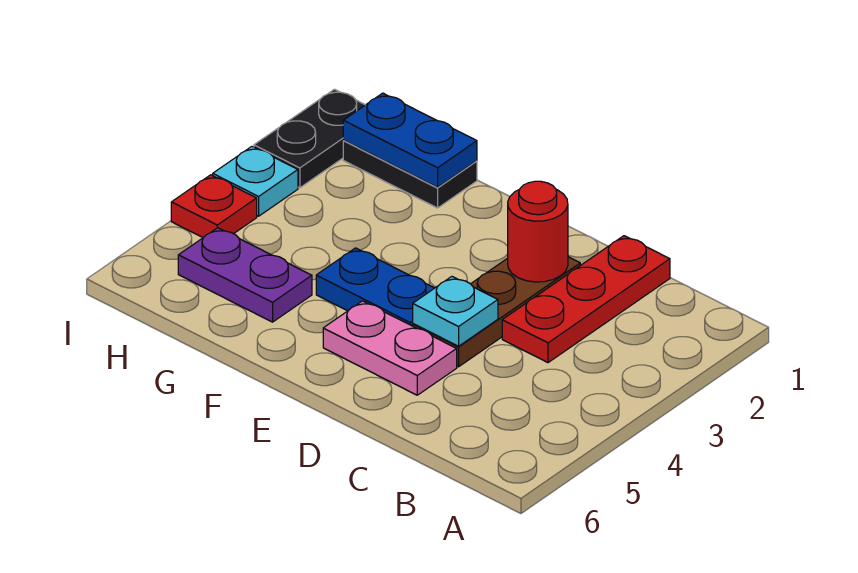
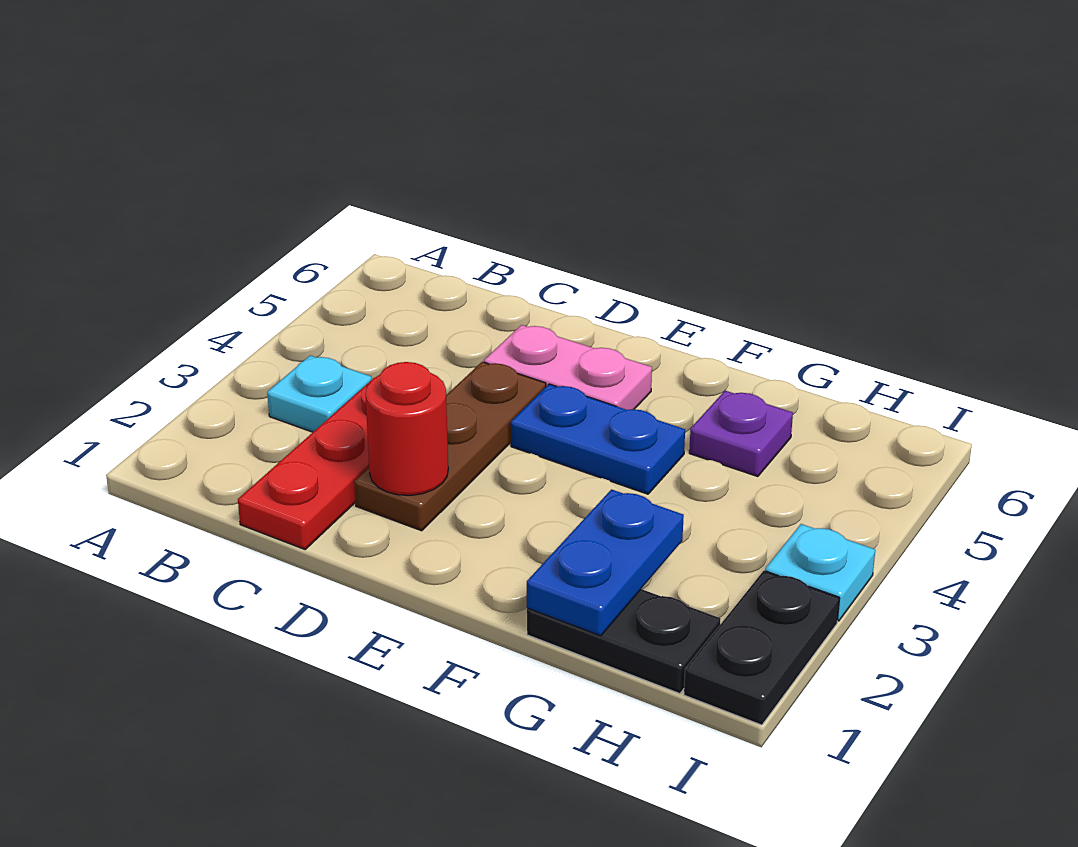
cyan 1x1 plate [413,277,498,346] -> cyan 1x1 plate moved to [267,355,372,432]
blue 1x2 plate [343,93,477,187] -> blue 1x2 plate turned to [527,489,684,636]
purple 1x2 plate [178,228,312,322] -> purple 1x1 plate [689,391,793,477]
red 1x1 plate [171,175,257,238] -> none

